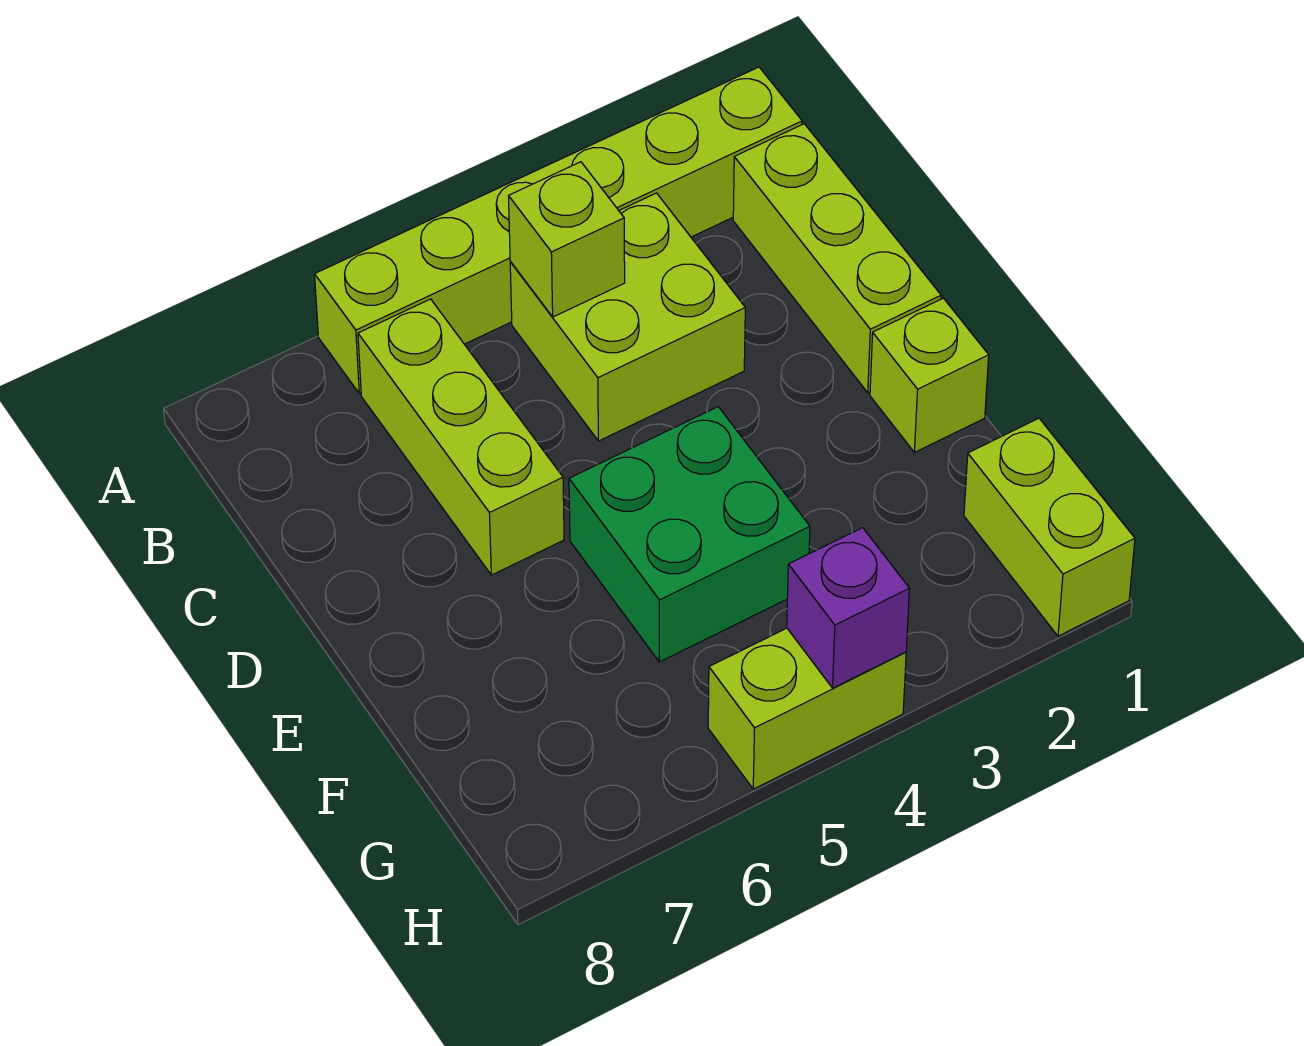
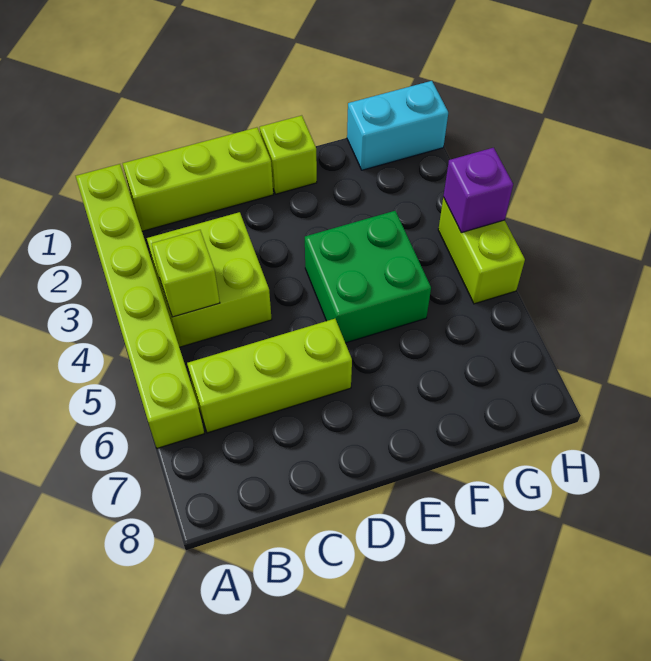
lime 1x2 brick [964,418,1135,636] -> cyan 1x2 brick [347,81,448,170]

